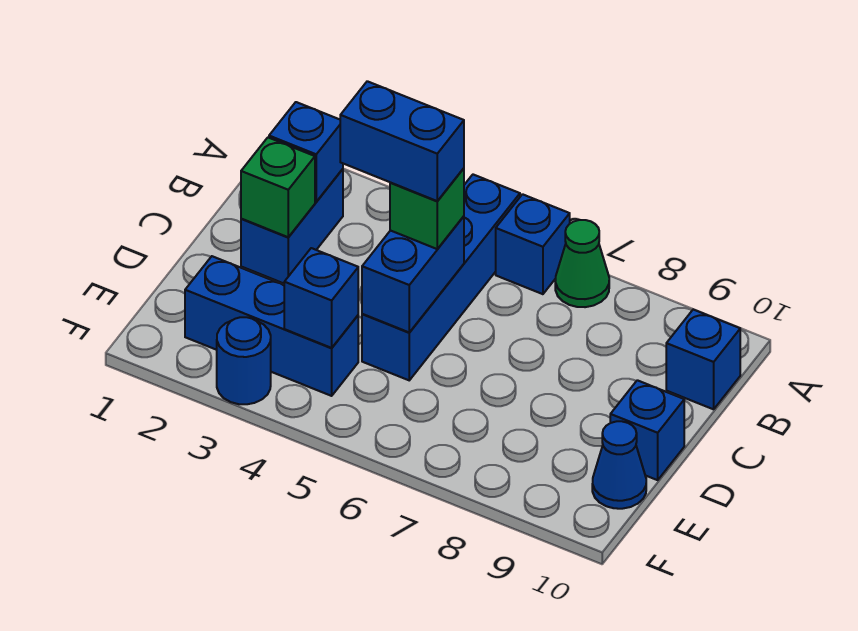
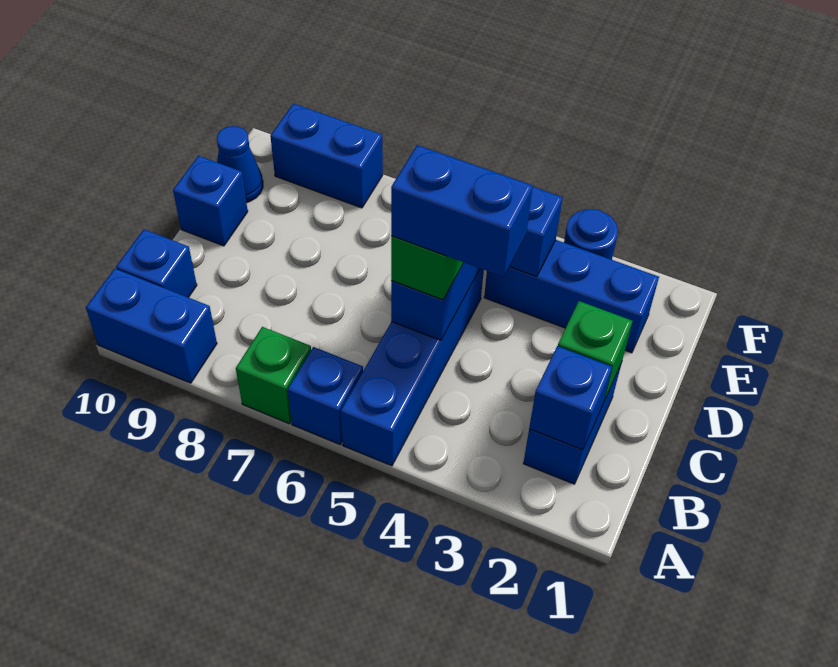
green 1x1 cone [555,220,609,307] -> green 1x1 brick [236,327,311,424]
none -> blue 1x2 brick [86,269,217,383]
none -> blue 1x2 brick [270,104,383,208]

